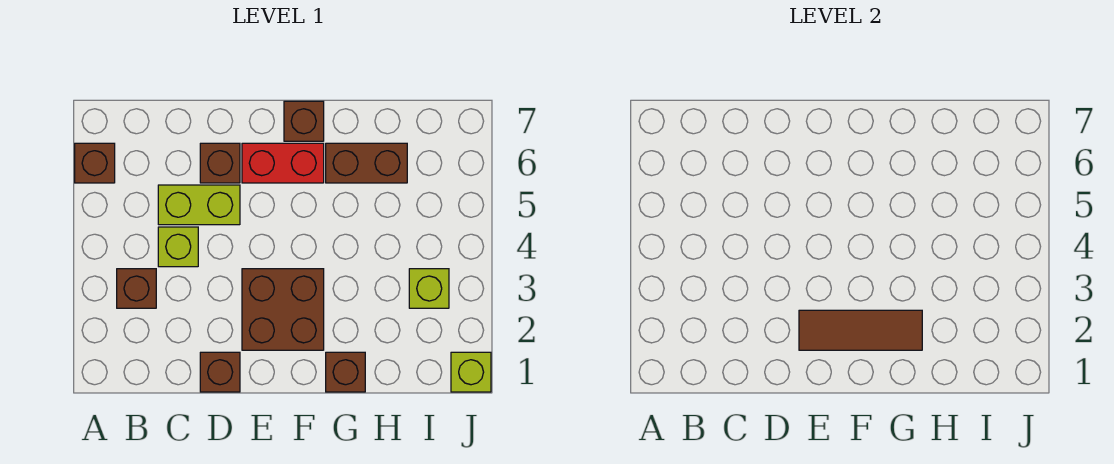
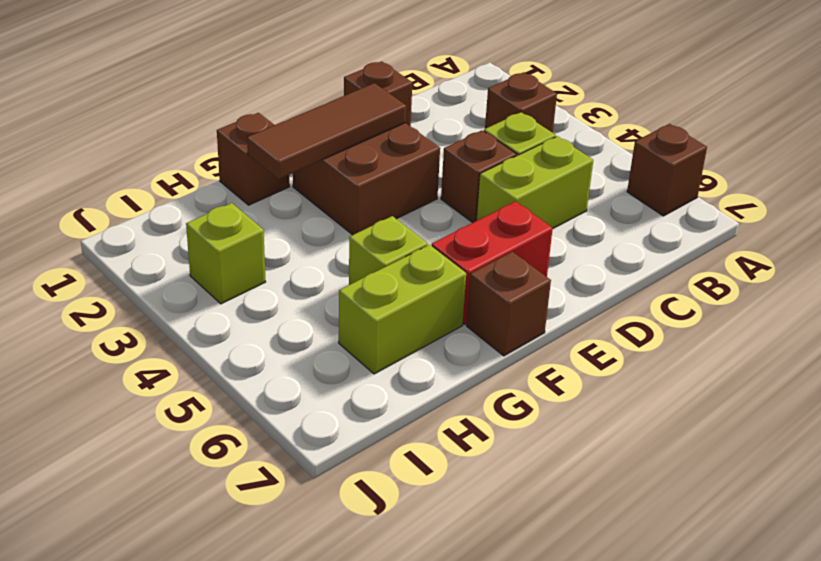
brown 1x1 brick [200,143,240,183] -> brown 1x1 brick moved to [441,130,517,223]
brown 1x2 brick [326,143,407,183] -> lime 1x2 brick [339,245,466,374]
lime 1x1 brick [451,352,491,392] -> lime 1x1 brick moved to [349,216,428,285]

